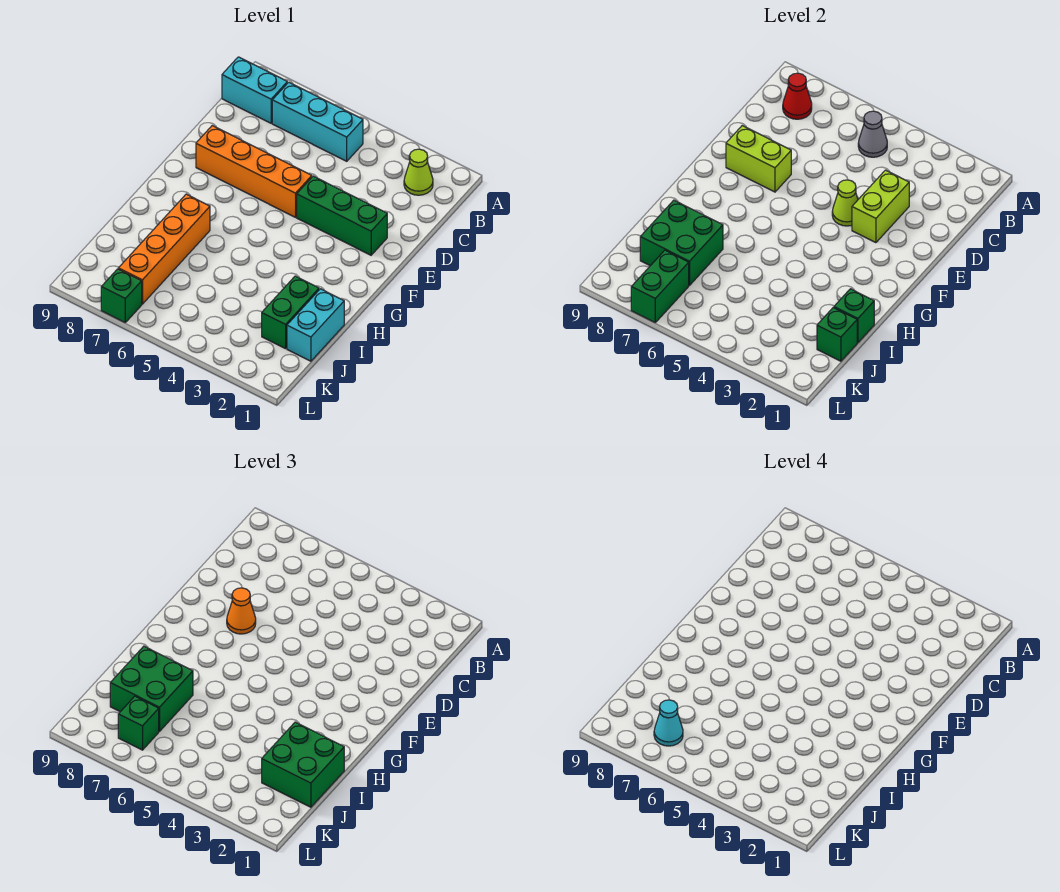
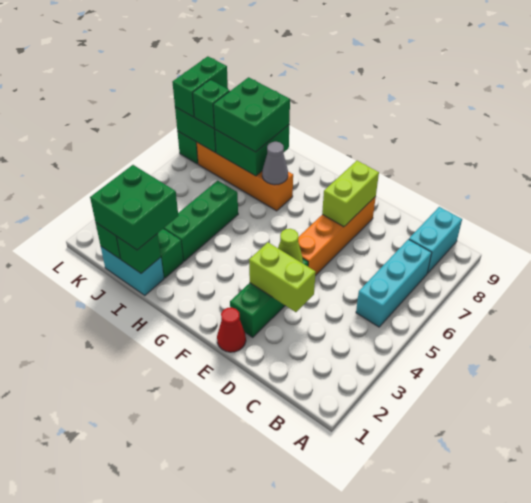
lime 1x1 cone [404,149,433,195] -> none
grey 1x1 cone [858,111,887,157] -> grey 1x1 cone moved to [262,142,288,185]
red 1x1 cone [783,73,812,119] -> red 1x1 cone moved to [217,308,246,352]
orange 1x1 cone [227,588,256,634] -> none
none -> green 1x3 brick [163,181,238,261]
cyan 1x1 cone [654,700,683,746] -> none
none -> green 1x2 brick [172,56,228,117]

